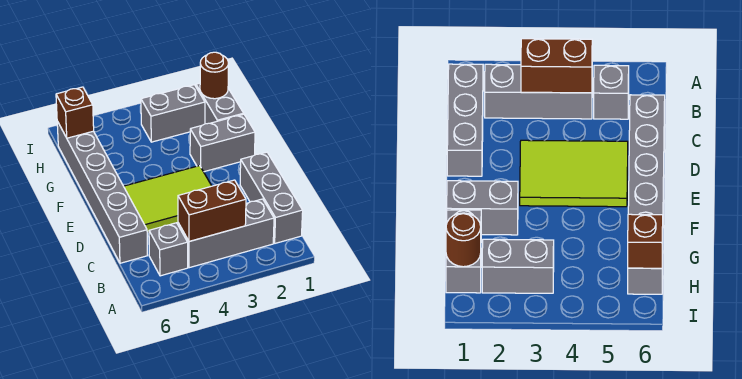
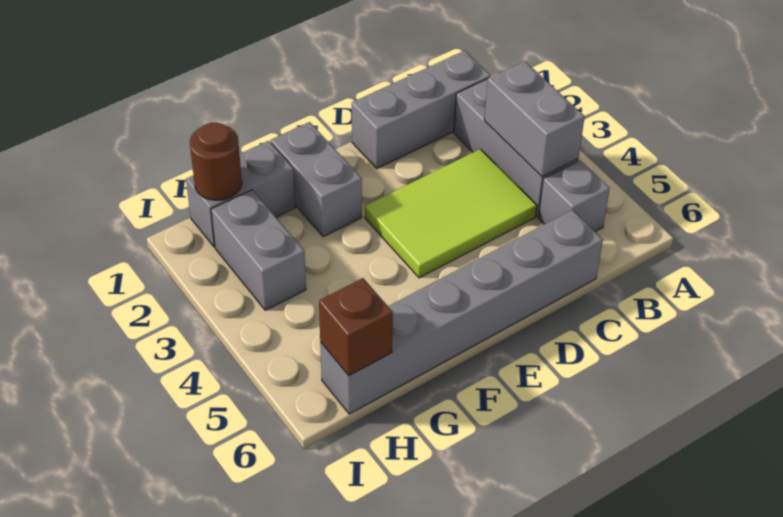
brown 1x2 brick [178,180,246,241] -> grey 1x2 brick [484,61,585,177]
lime 2x3 tile [124,166,211,232] -> lime 2x3 tile turned to [365,149,537,278]

